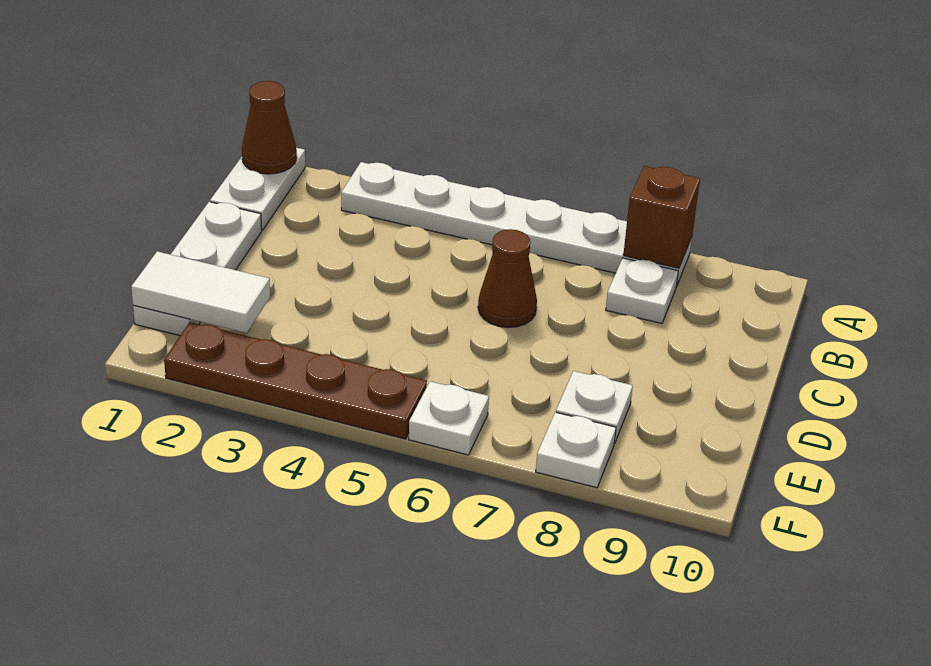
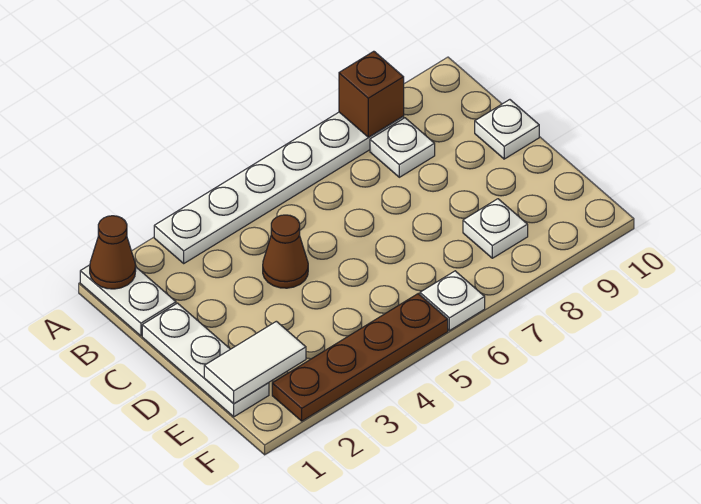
brown 1x1 cone [478,229,537,328] -> brown 1x1 cone moved to [263,215,308,288]
white 1x1 plate [536,412,616,488] -> white 1x1 plate moved to [475,100,539,159]

